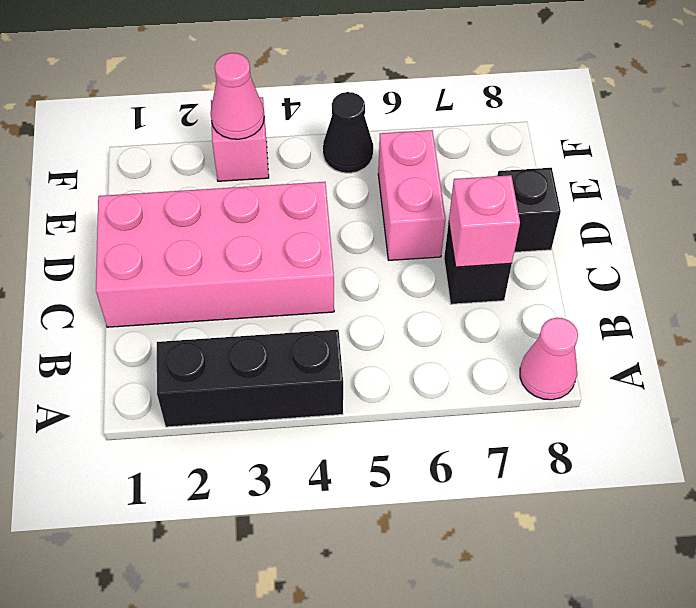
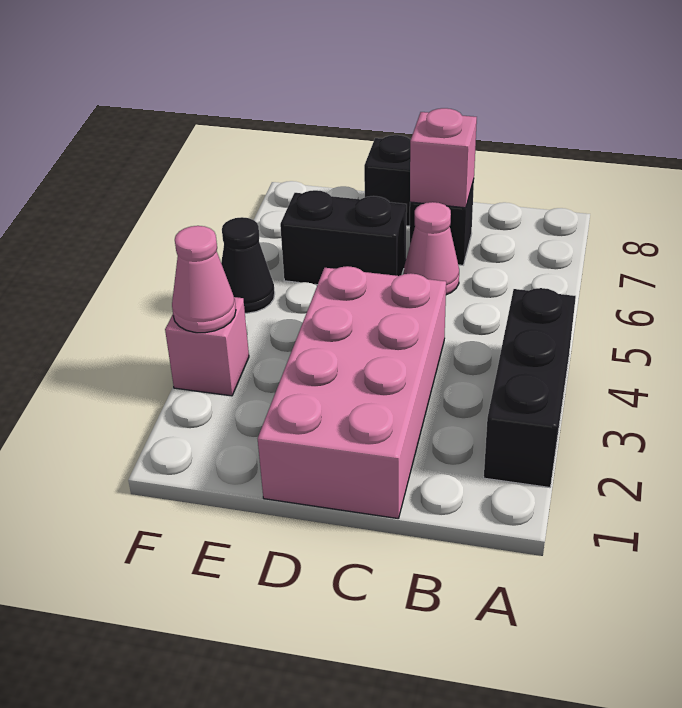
pink 1x1 cone [520,318,578,400] -> pink 1x1 cone moved to [404,202,459,295]
pink 1x2 brick [378,130,446,260] -> black 1x2 brick [280,190,407,285]

